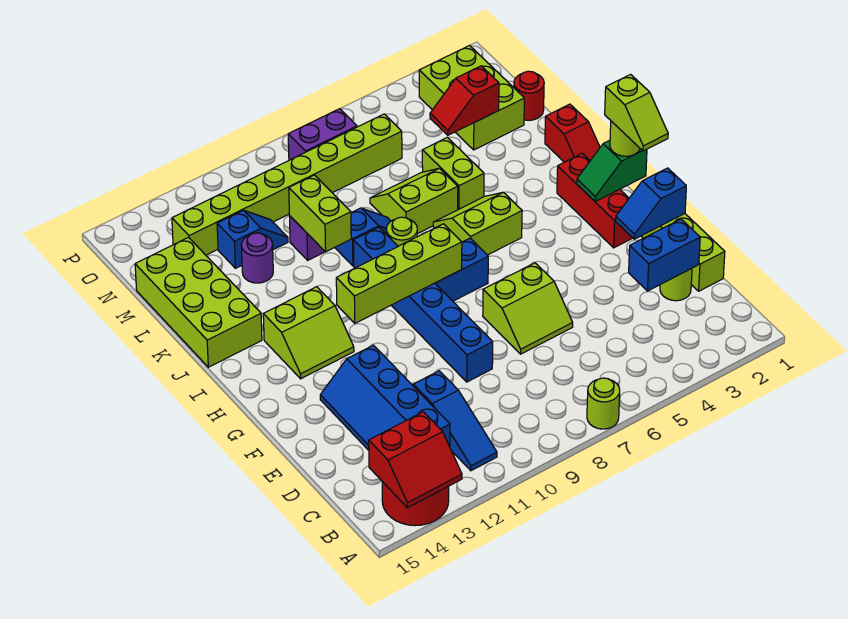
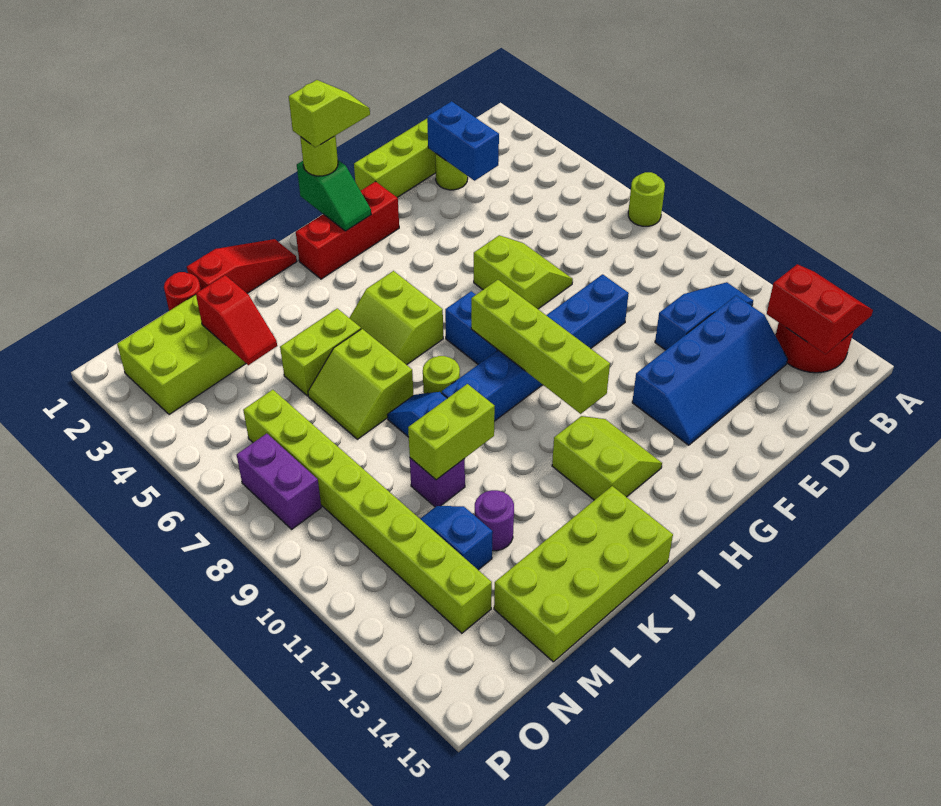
blue 1x2 slope [616,168,686,239] -> none
red 1x2 slope [545,104,600,162] -> red 1x3 slope [187,239,297,293]

